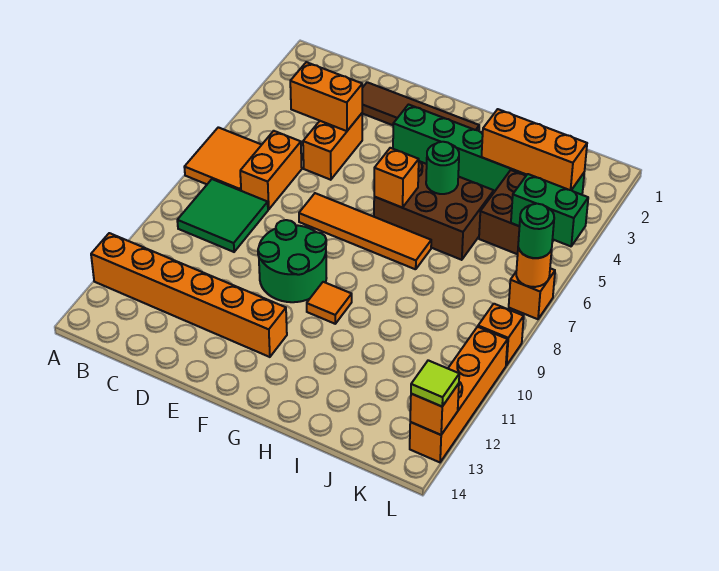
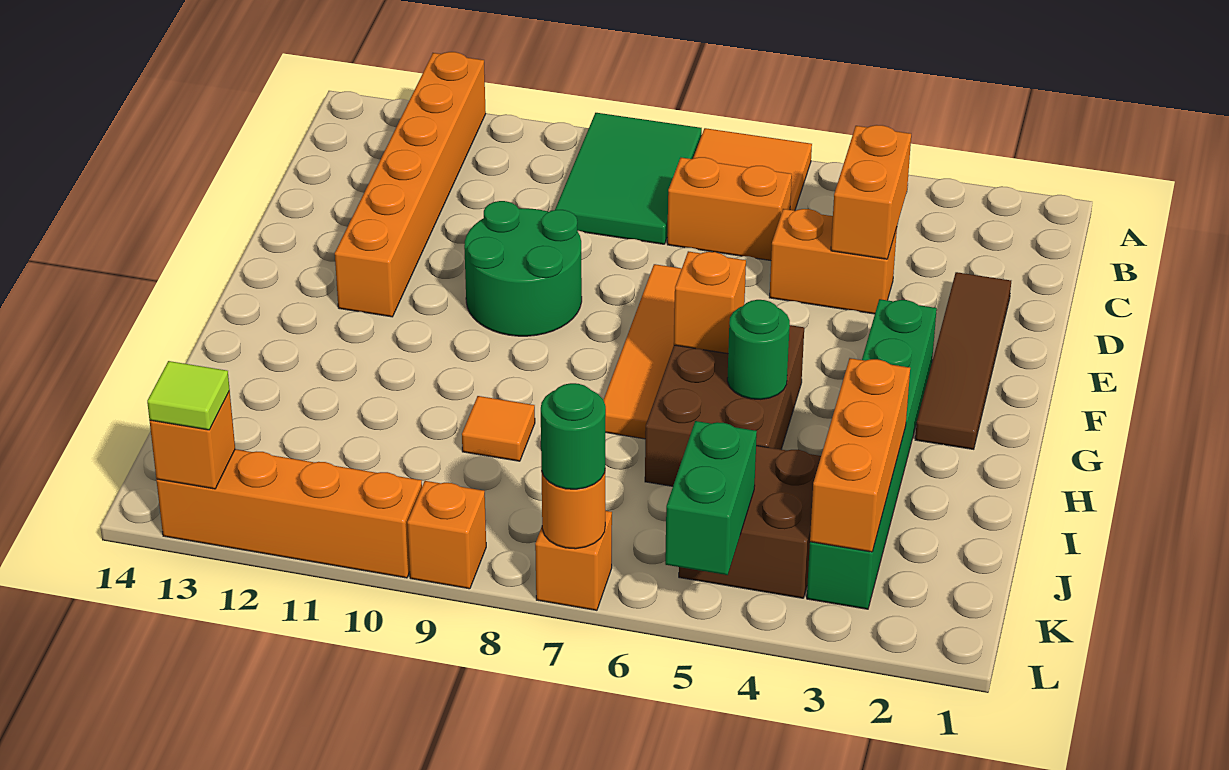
green 2x2 tile [177,179,268,252] -> green 2x3 tile [555,113,702,244]
orange 1x1 tile [307,282,352,324] -> orange 1x1 tile moved to [462,396,535,461]

